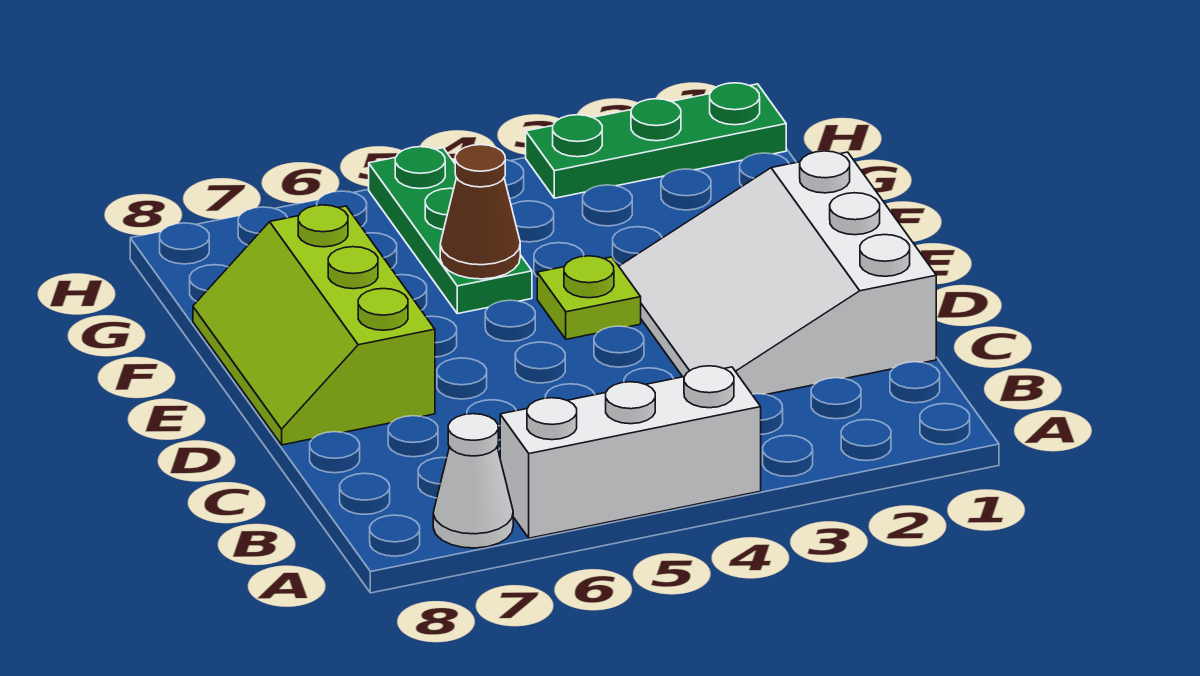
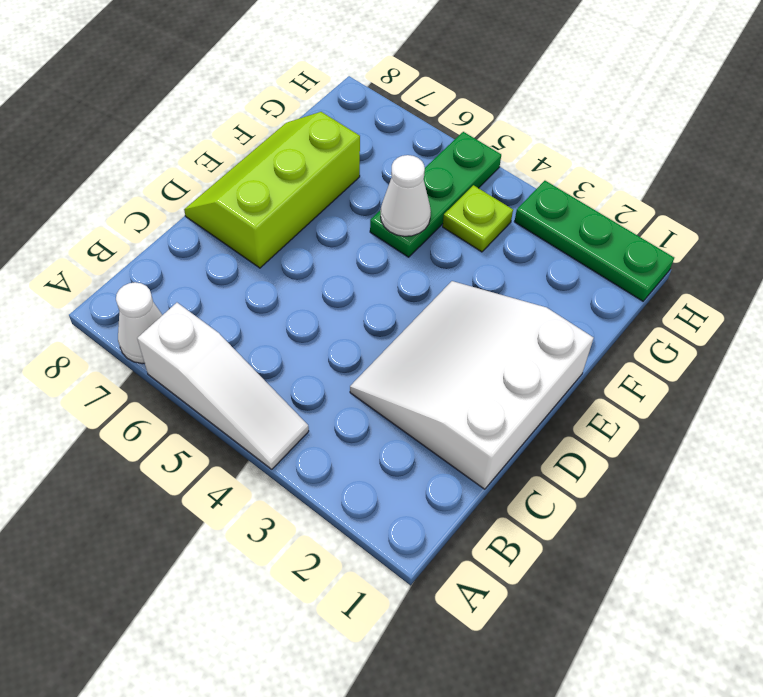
white 1x3 brick [500,366,761,538] -> white 1x3 slope [137,303,309,469]
lime 1x1 plate [537,256,641,339] -> lime 1x1 plate moved to [443,185,513,252]
brown 1x1 cone [440,145,520,279] -> white 1x1 cone [381,155,431,236]

